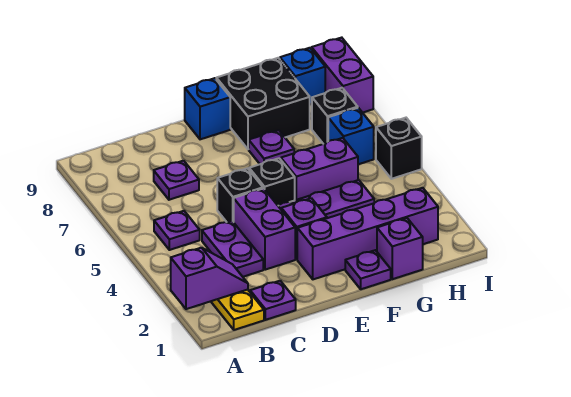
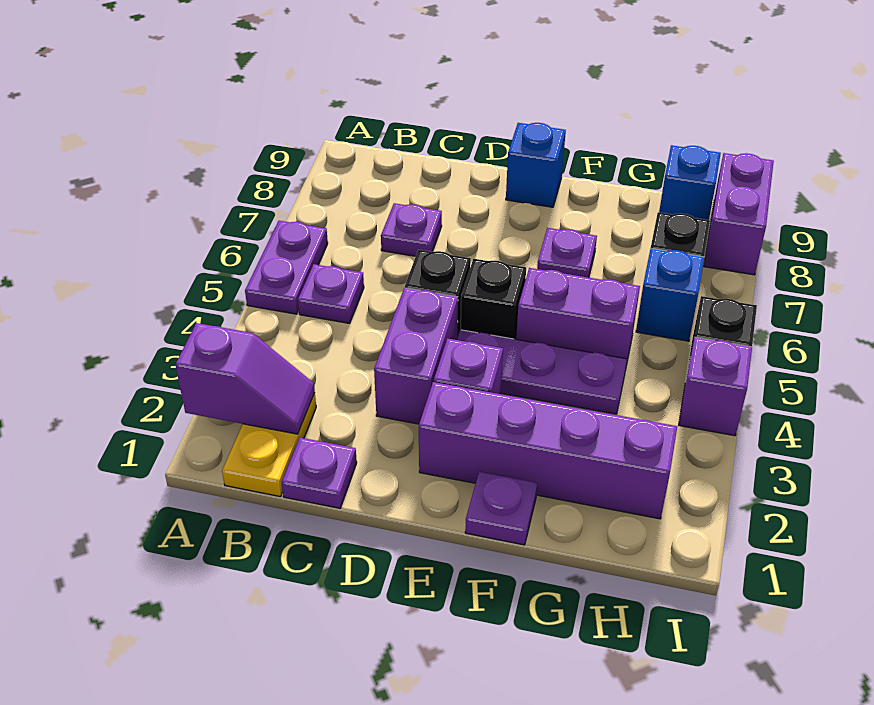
purple 1x2 plate [202,221,263,277] -> purple 1x2 plate moved to [245,221,328,314]
black 2x2 brick [216,58,310,149] -> none
purple 1x1 brick [377,218,423,279] -> purple 1x1 brick moved to [679,337,752,436]

